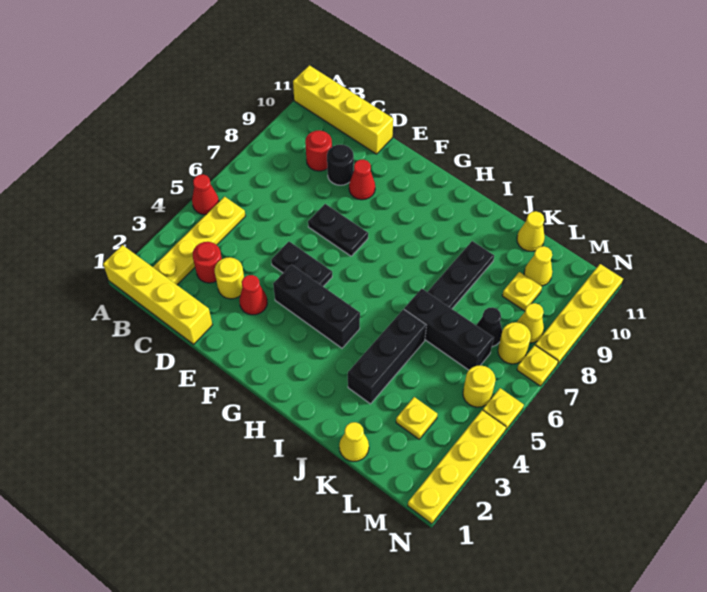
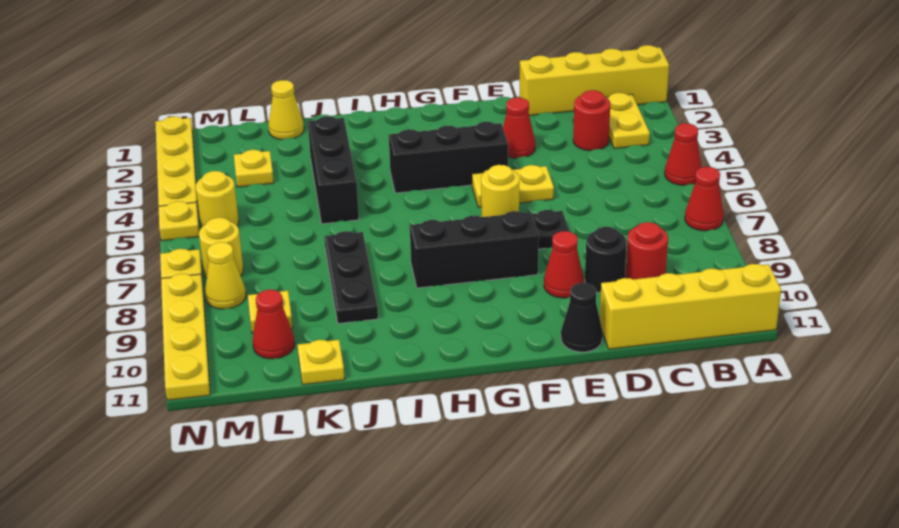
none -> red 1x1 cone [685,167,724,231]
yellow 1x4 plate [153,197,245,285] -> yellow 1x2 plate [606,93,650,149]
yellow 1x1 round brick [215,257,244,299] -> yellow 1x1 round brick moved to [481,165,519,217]
black 1x2 plate [271,242,332,287] -> yellow 1x2 plate [472,165,554,207]
black 1x3 brick [404,289,494,370] -> black 1x3 brick moved to [410,211,539,288]
yellow 1x1 cone [517,211,545,251] -> yellow 1x1 plate [298,340,345,385]
black 1x1 cone [476,307,502,347] -> black 1x1 cone moved to [561,283,603,352]
yellow 1x1 cone [524,246,552,286] -> red 1x1 cone [253,290,295,359]

